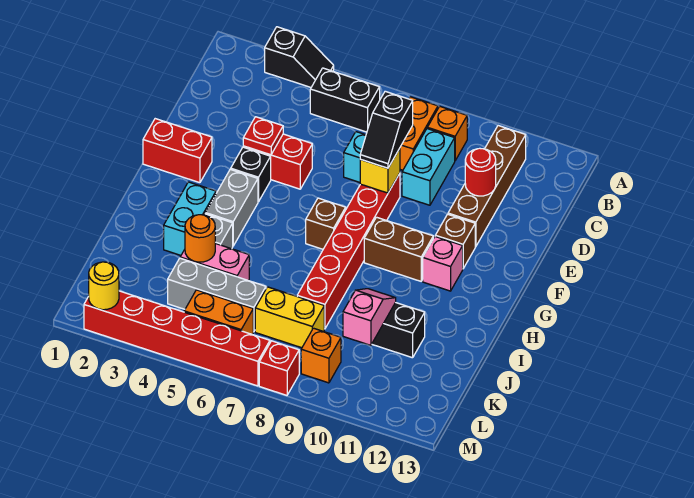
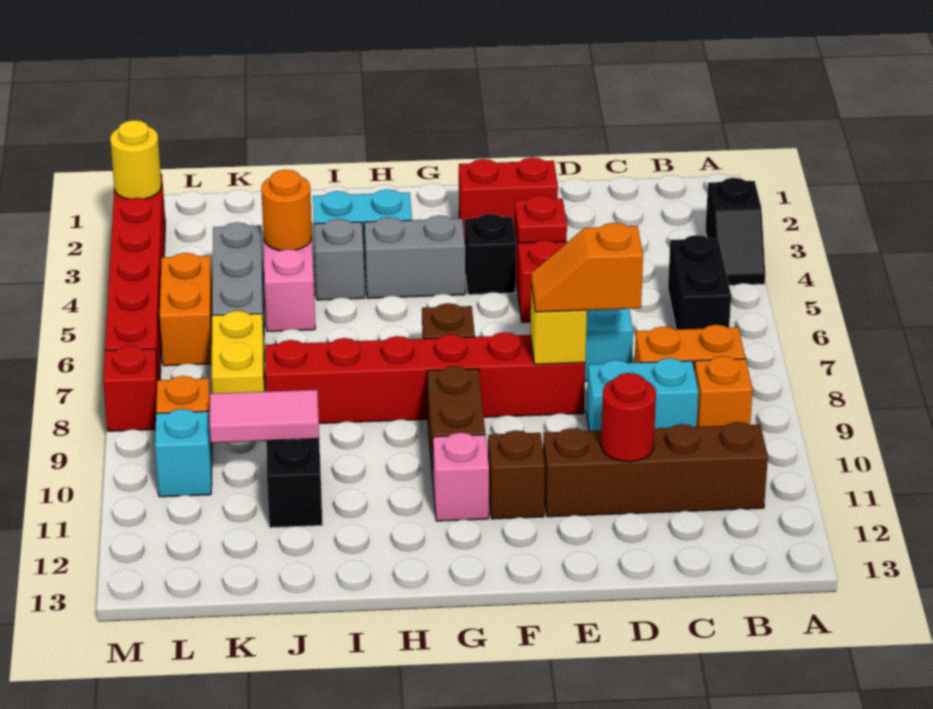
black 1x2 slope [360,91,413,168] -> orange 1x2 slope [531,223,643,312]
red 1x2 brick [143,119,212,183] -> red 1x2 brick turned to [459,157,558,238]
pink 1x2 slope [343,289,396,345] -> pink 1x2 tile [209,390,319,443]
none -> cyan 1x1 brick [155,409,212,497]

